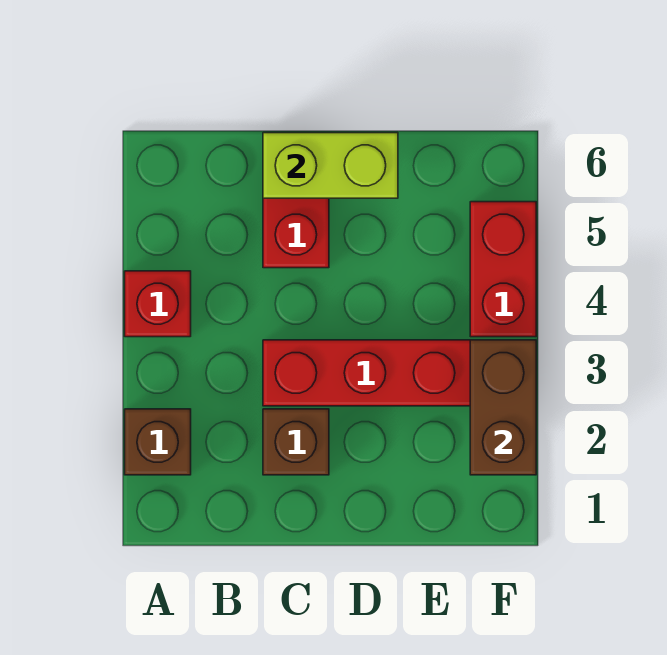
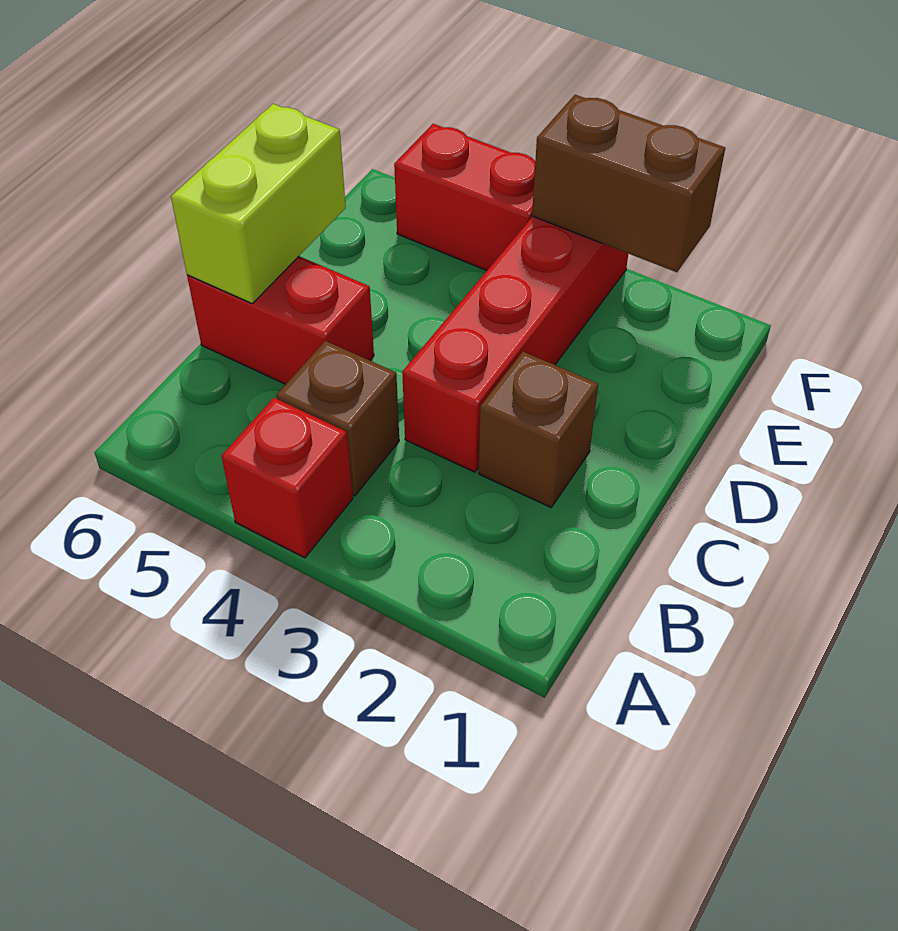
brown 1x1 brick [125,409,191,475] -> brown 1x1 brick moved to [276,341,399,496]

